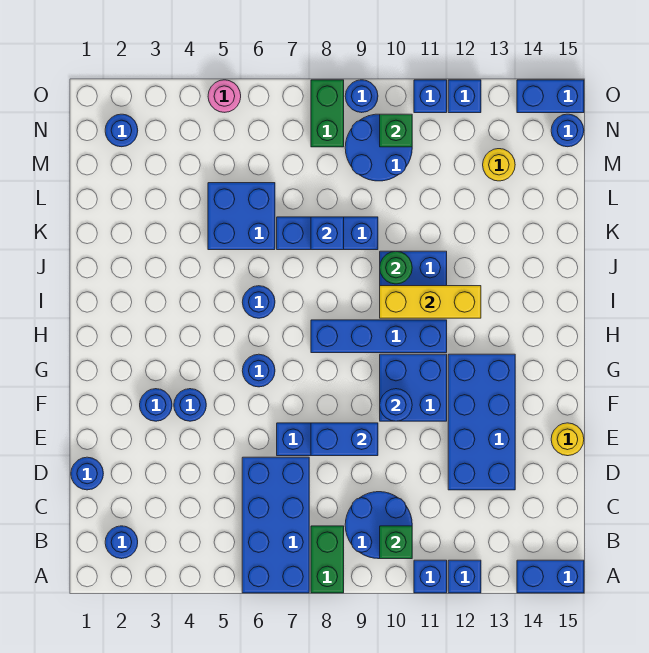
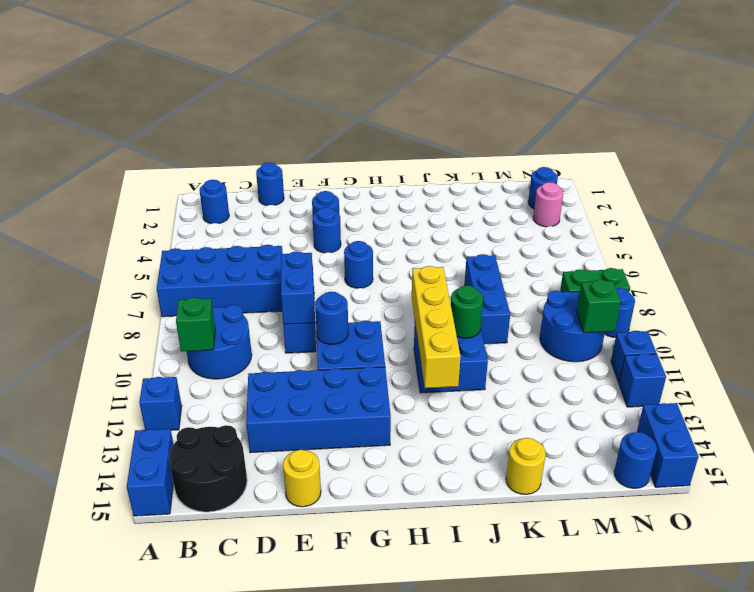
green 1x2 brick [311,526,344,593] -> none
blue 1x1 brick [414,560,447,593] -> none
none -> black 2x2 round brick [169,425,247,512]
blue 1x4 brick [311,320,447,353] -> none
blue 1x1 round brick [242,286,275,318] -> none
yellow 1x3 brick [380,286,481,318] -> yellow 1x4 brick [412,266,460,388]
blue 2x2 brick [208,183,275,250] -> none
blue 1x1 brick [311,217,344,250] -> none
yellow 1x1 round brick [483,149,515,181] -> yellow 1x1 round brick moved to [506,438,546,494]
pink 1x1 round brick [208,80,241,112] -> pink 1x1 round brick moved to [533,182,563,227]

